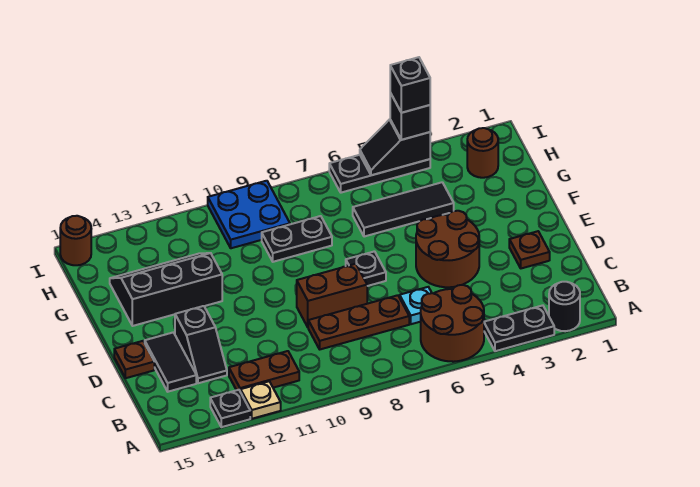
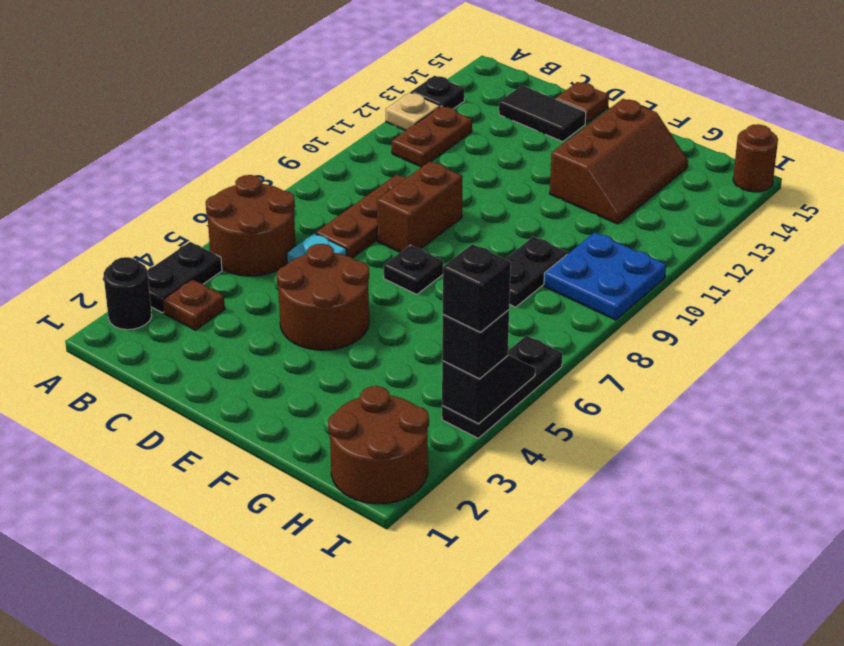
black 1x2 slope [175,306,227,383] -> none
brown 1x1 plate [509,231,550,268] -> brown 1x1 plate moved to [163,279,225,330]
black 2x3 slope [110,253,222,326] -> brown 2x3 slope [550,99,688,224]
black 1x3 tile [353,182,454,237] -> none
brown 1x1 round brick [467,128,498,178] -> brown 2x2 round brick [328,386,429,504]

